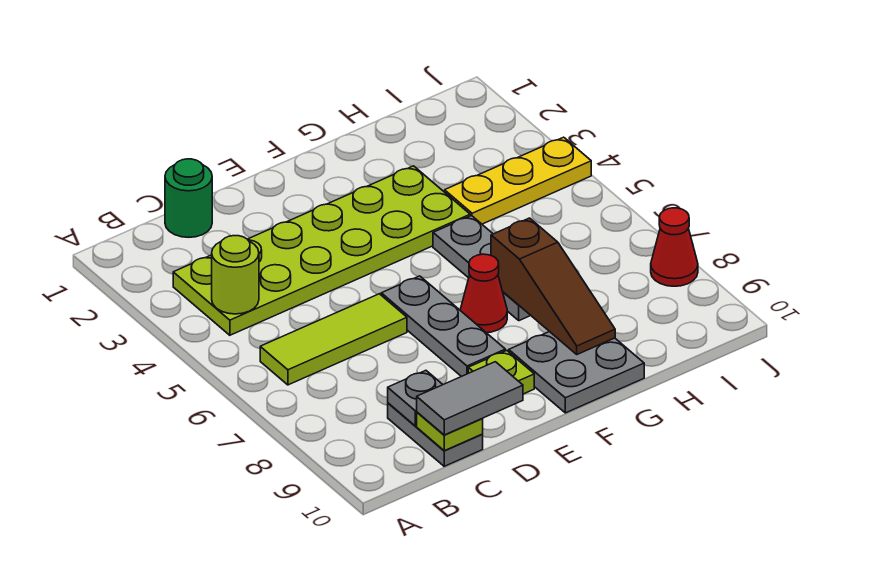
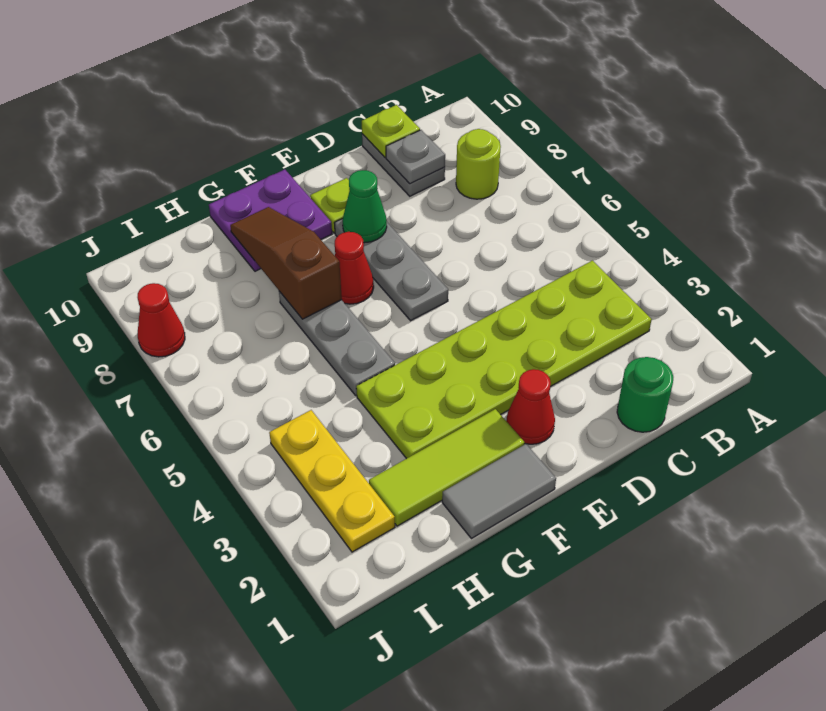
lime 1x1 round brick [212,236,259,314] -> lime 1x1 round brick moved to [456,129,501,199]
lime 1x3 tile [260,294,407,385] -> lime 1x3 tile moved to [369,409,525,526]
grey 1x2 tile [417,362,523,435] -> grey 1x2 tile moved to [442,444,556,539]
none -> red 1x1 cone [506,369,555,444]
none -> green 1x1 cone [342,170,387,243]
grey 2x2 plate [509,331,644,413] -> purple 2x2 plate [209,169,332,271]
yellow 1x3 plate [445,137,591,224] -> yellow 1x3 plate turned to [269,410,395,552]

